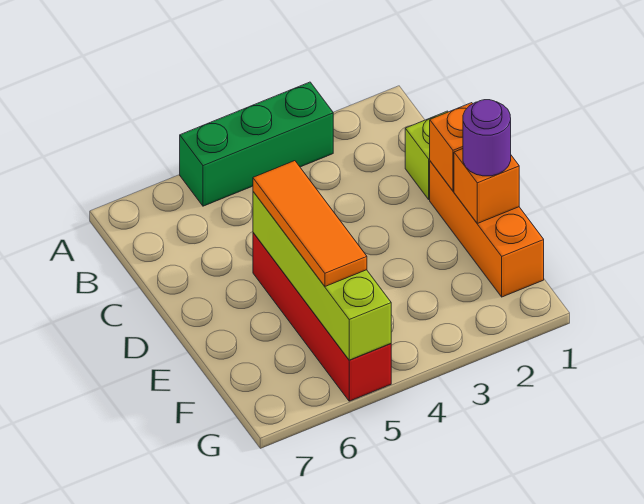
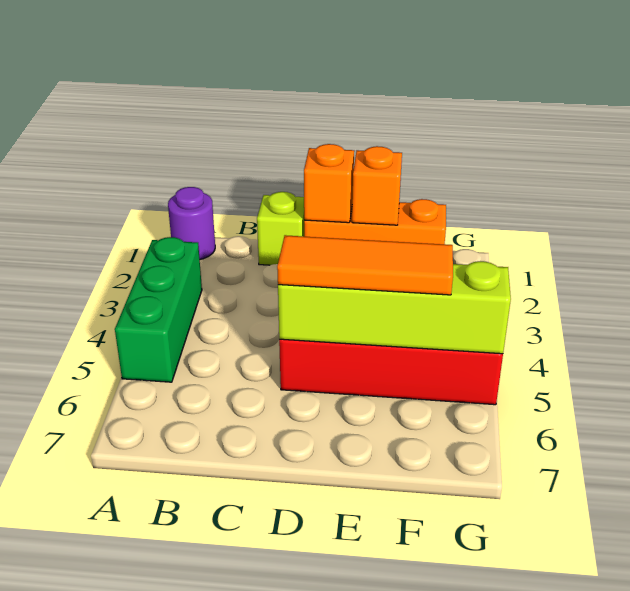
purple 1x1 round brick [463,100,511,176] -> purple 1x1 round brick moved to [168,187,215,259]

